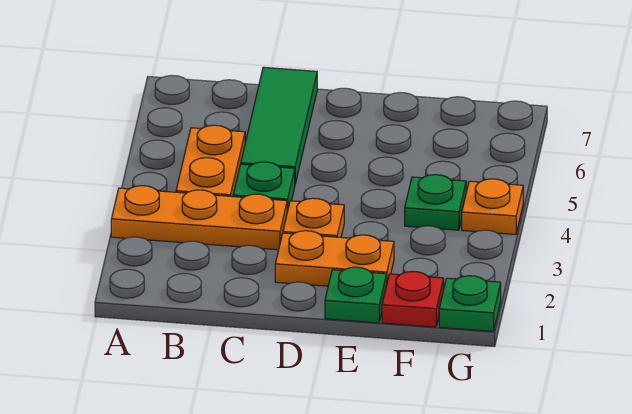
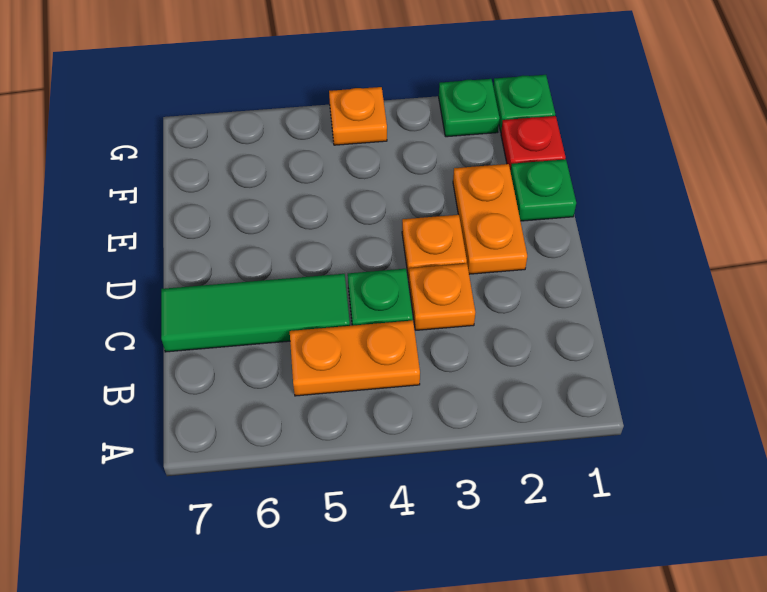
orange 1x3 plate [111,186,287,250] -> orange 1x1 plate [409,264,475,330]
green 1x1 plate [405,175,466,230] -> green 1x1 plate moved to [439,79,500,137]

